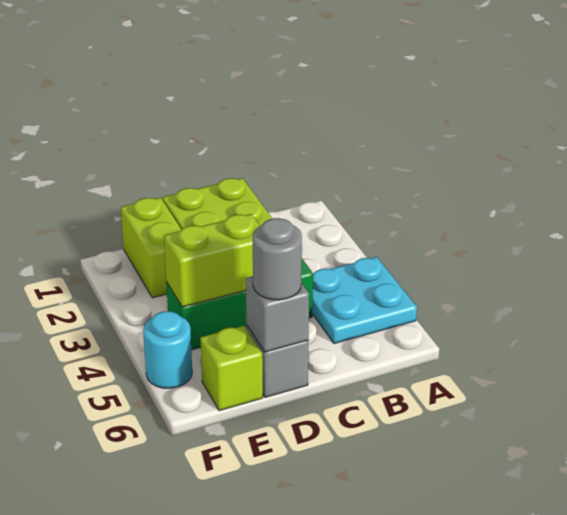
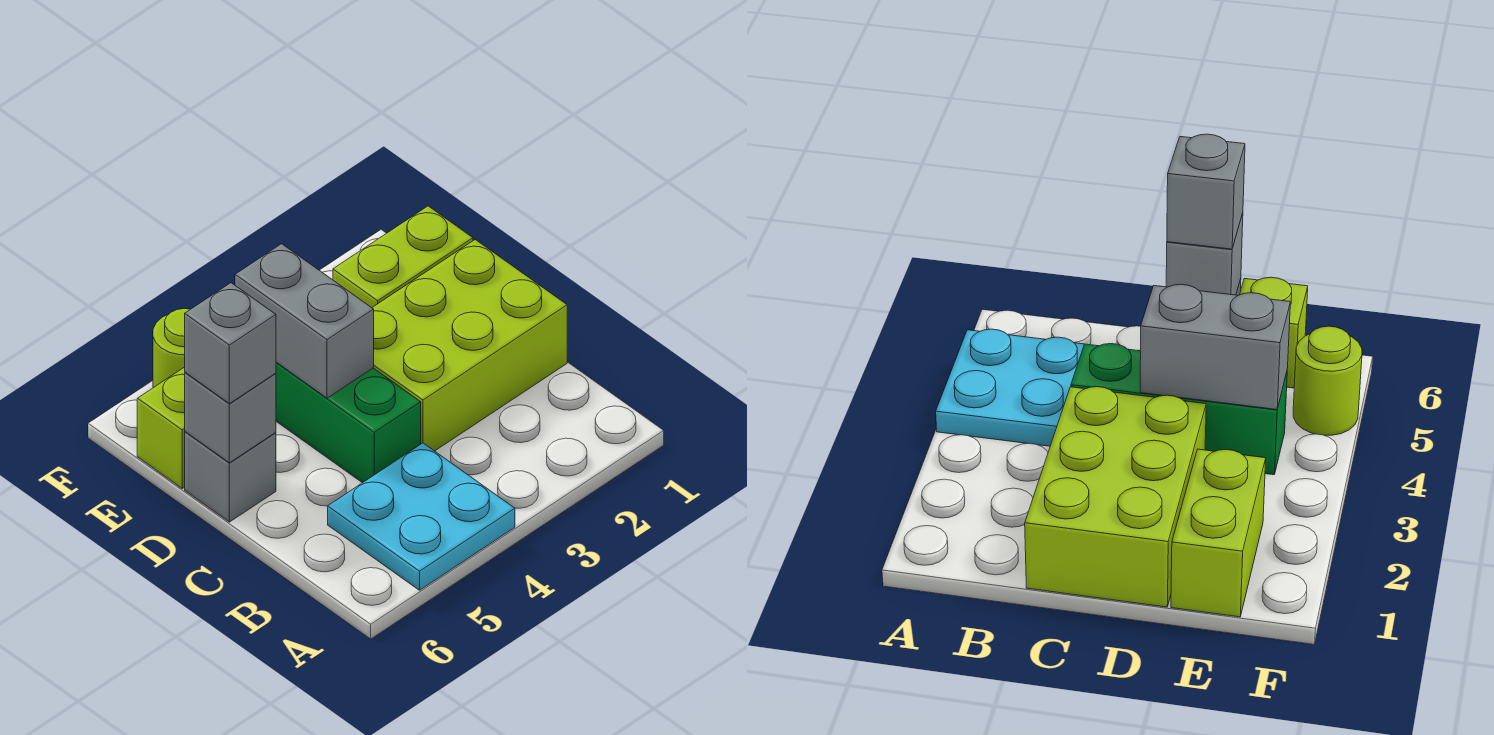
lime 1x2 brick [164,214,260,307] -> grey 1x2 brick [235,244,374,398]
grey 1x1 round brick [253,218,302,300] -> grey 1x1 brick [185,283,276,404]
cyan 1x1 round brick [143,311,192,388] -> lime 1x1 round brick [153,309,190,388]

